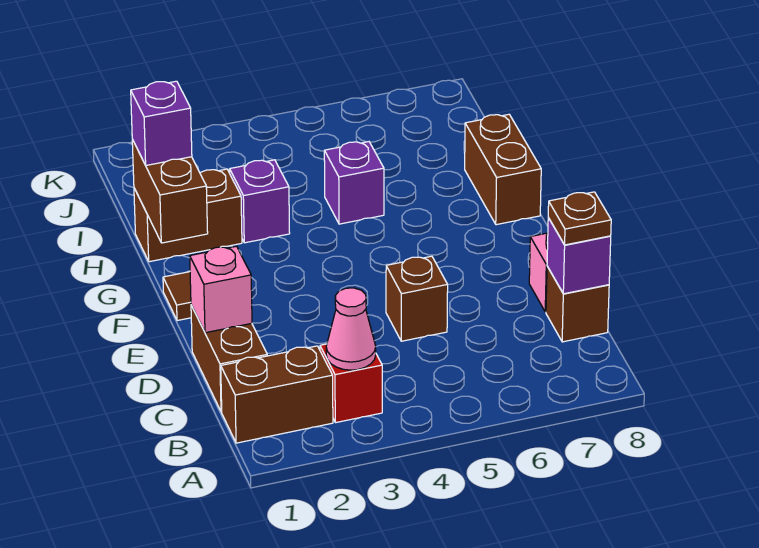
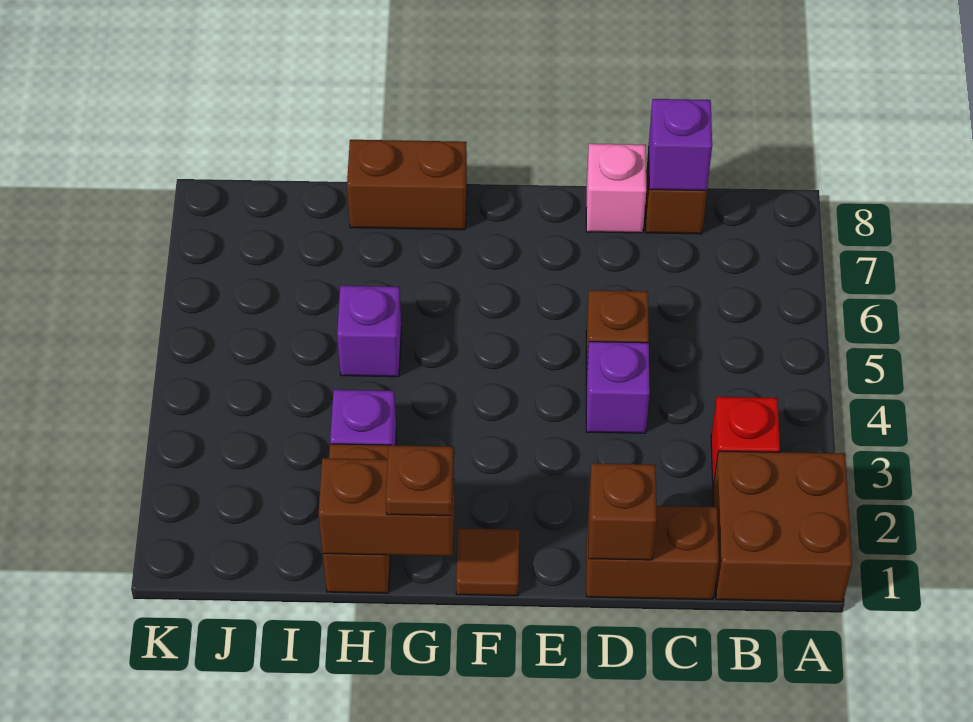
brown 1x2 brick [221,346,333,443] -> brown 2x2 brick [713,451,852,602]
pink 1x1 cone [326,288,376,370] -> none
brown 1x1 plate [548,192,611,245] -> brown 1x1 plate moved to [386,445,453,516]
pink 1x1 brick [190,246,252,333] -> brown 1x1 brick [589,463,657,560]
purple 1x1 brick [131,81,192,165] -> purple 1x1 brick moved to [586,342,650,433]

